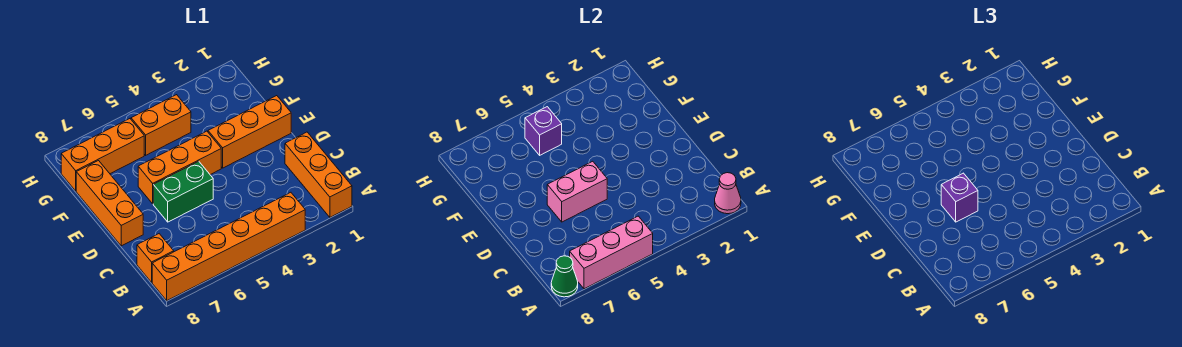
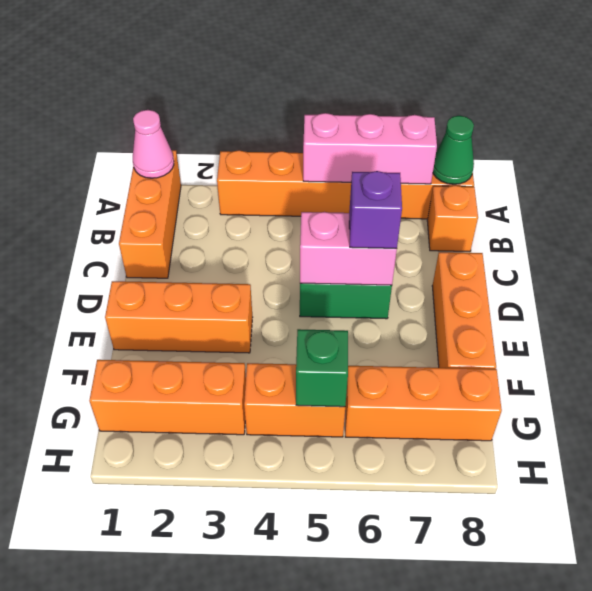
orange 1x3 brick [138,131,221,204] -> orange 1x3 brick moved to [89,360,246,435]
purple 1x1 brick [525,107,562,155] -> green 1x1 brick [296,329,348,407]

